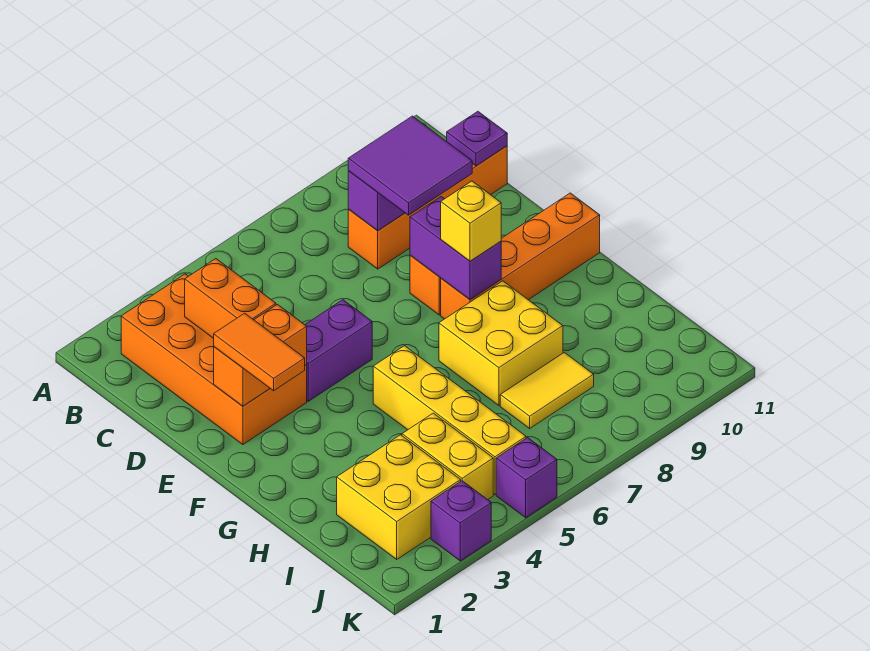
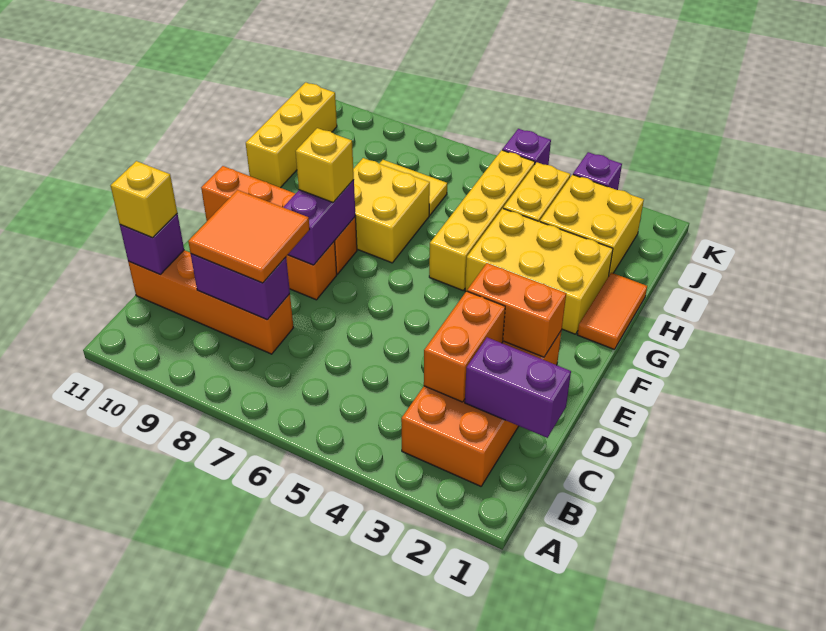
purple 2x2 tile [348,116,472,215] -> orange 2x2 tile [188,190,310,283]
purple 1x1 plate [447,111,507,166] -> purple 1x1 brick [120,214,184,274]
none -> yellow 1x1 brick [111,161,177,238]
orange 1x2 tile [214,313,305,391] -> orange 1x2 tile moved to [577,273,647,349]
purple 1x2 brick [305,300,372,401] -> purple 1x2 brick moved to [465,338,571,438]
none -> yellow 2x3 brick [465,209,613,334]
none -> yellow 1x3 brick [246,82,337,188]

